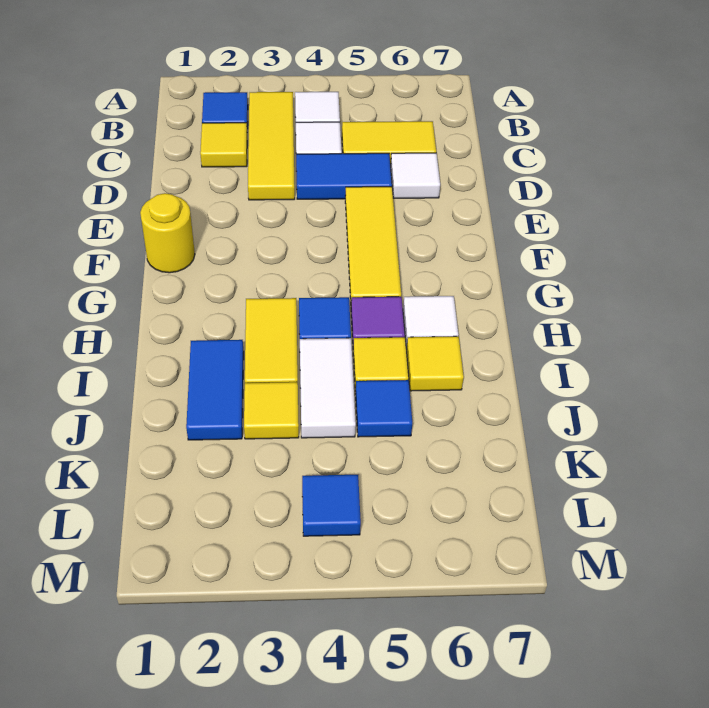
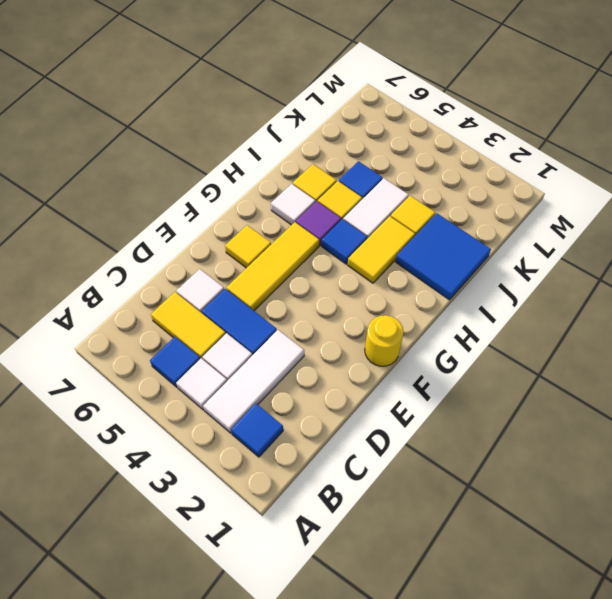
yellow 1x3 tile [248,92,295,200] -> white 1x3 tile [203,330,304,433]
yellow 1x1 tile [200,123,247,167] -> yellow 1x1 tile moved to [225,225,271,268]
blue 1x2 tile [186,340,244,440] -> blue 2x2 tile [396,213,491,300]
blue 1x1 tile [302,475,361,536] -> blue 1x1 tile moved to [150,337,200,387]

